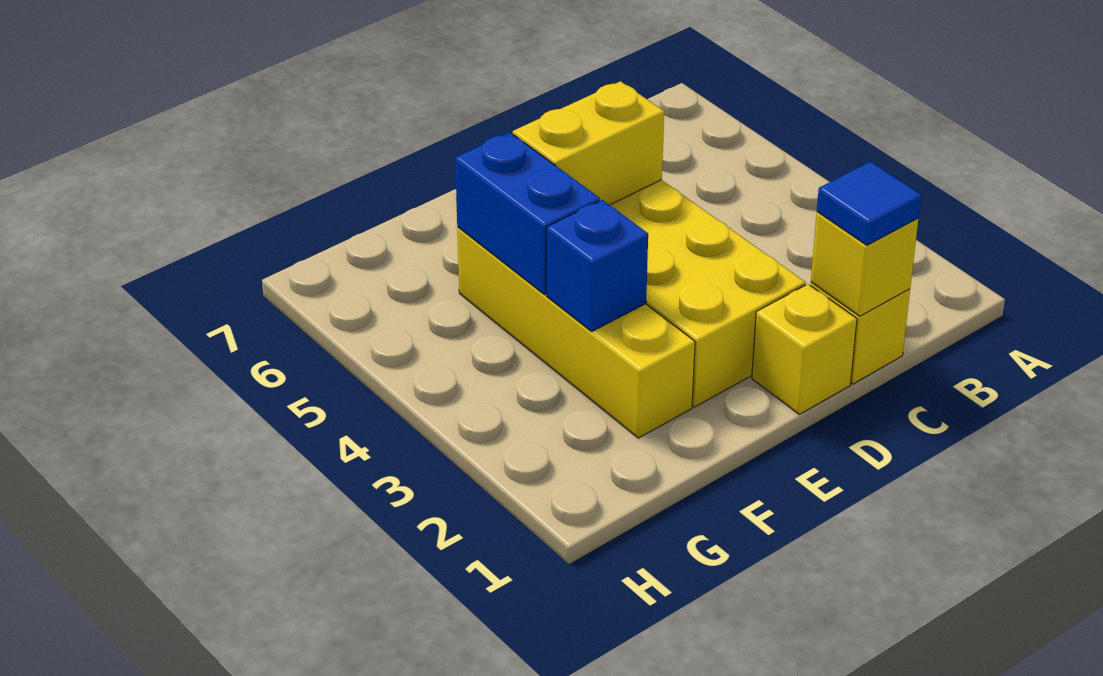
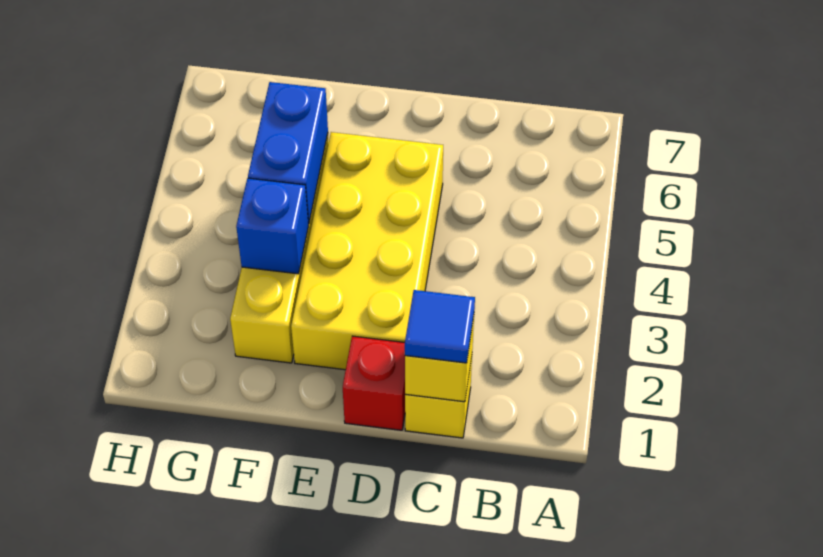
yellow 1x1 brick [752,284,857,414] -> red 1x1 brick [343,336,405,430]
yellow 1x2 brick [513,81,664,205] -> none

